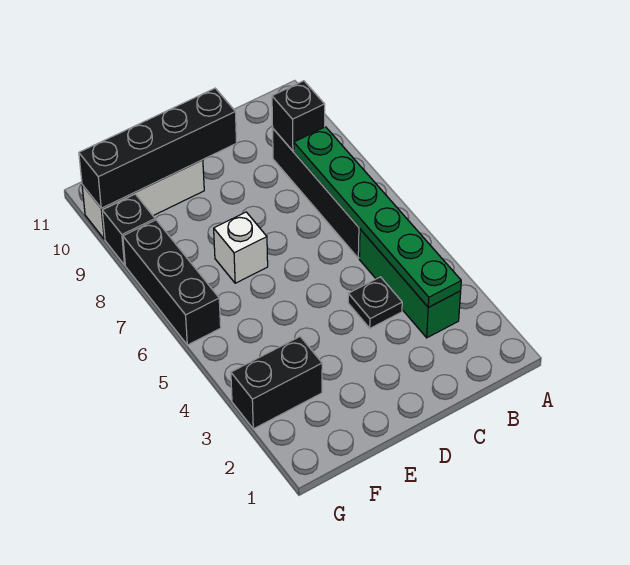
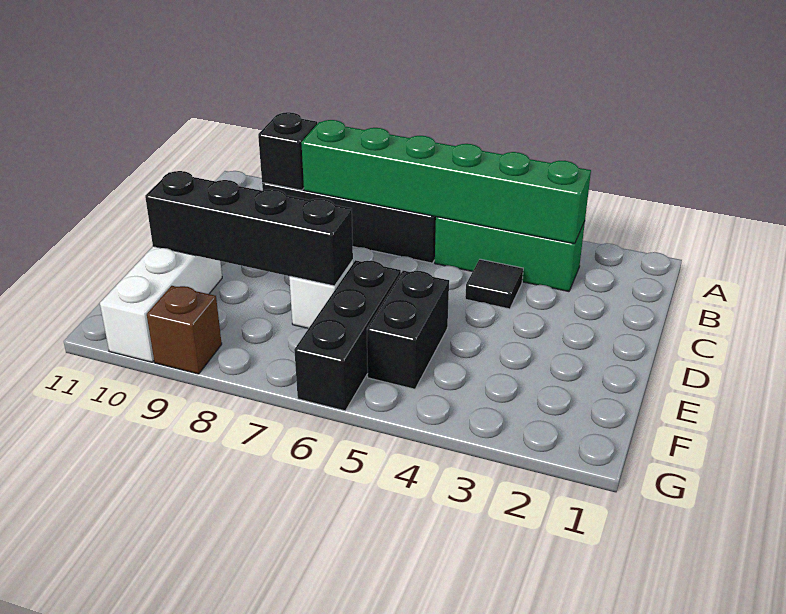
green 1x6 plate [294,127,461,307] -> green 1x6 brick [301,120,591,244]
black 1x1 plate [348,277,402,328] -> black 1x1 tile [465,259,523,309]
black 1x4 brick [79,88,237,208] -> black 1x4 brick turned to [145,171,353,286]
black 1x2 brick [231,337,322,429] -> black 1x2 brick moved to [367,271,449,389]
black 1x3 brick [123,220,221,345] -> black 1x3 brick turned to [294,260,401,411]
black 1x1 brick [102,194,155,265] -> brown 1x1 brick [147,286,222,374]

